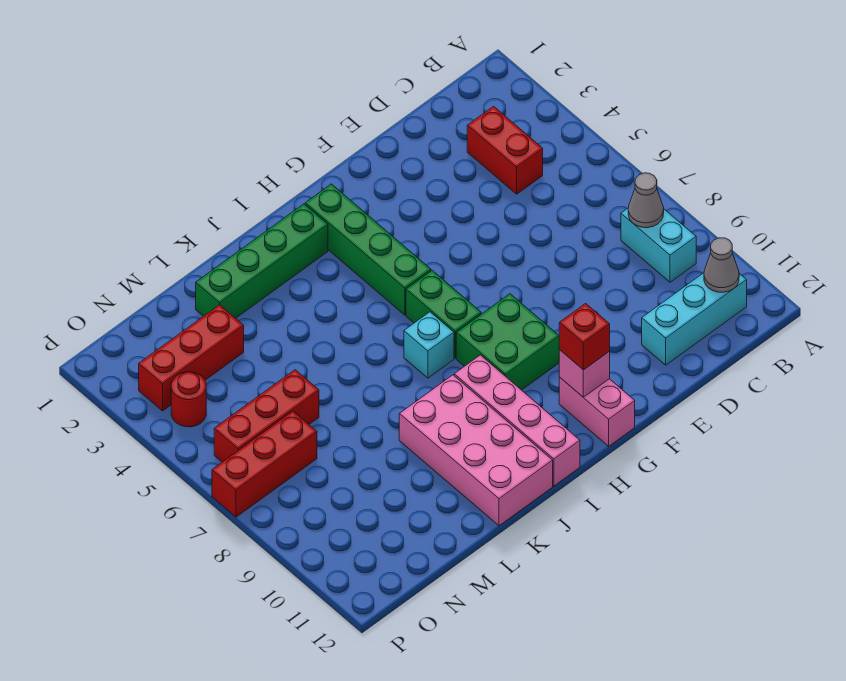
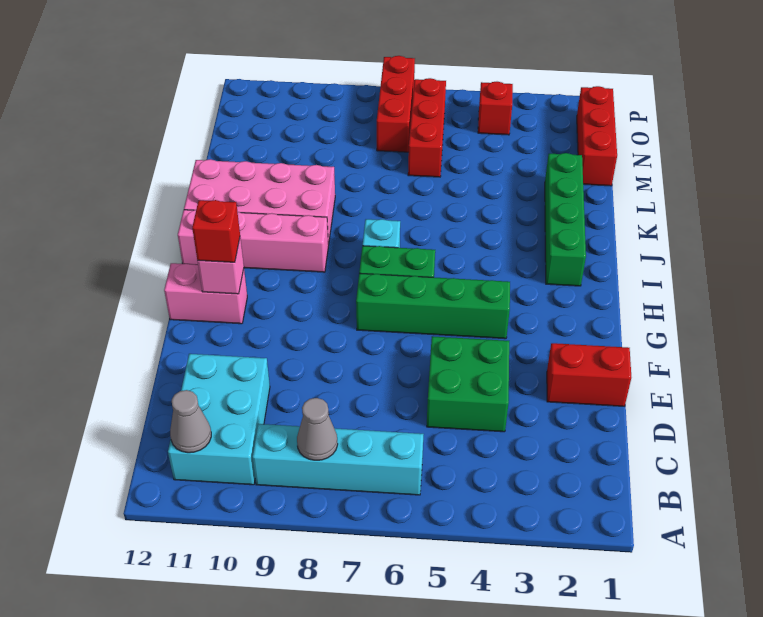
cyan 1x2 brick [621,208,696,282] -> cyan 1x4 brick [253,424,423,495]
cyan 1x3 brick [642,273,747,365] -> cyan 2x3 brick [168,354,270,485]
red 1x2 brick [467,106,543,194] -> red 1x2 brick moved to [547,343,631,406]
green 2x2 brick [456,294,559,390] -> green 2x2 brick moved to [427,336,509,432]
green 1x4 brick [305,184,431,315] -> green 1x4 brick moved to [356,273,510,339]
red 1x3 brick [139,305,244,411] -> red 1x3 brick moved to [577,86,617,186]
red 1x1 round brick [171,372,206,427] -> red 1x1 brick [478,82,513,135]

